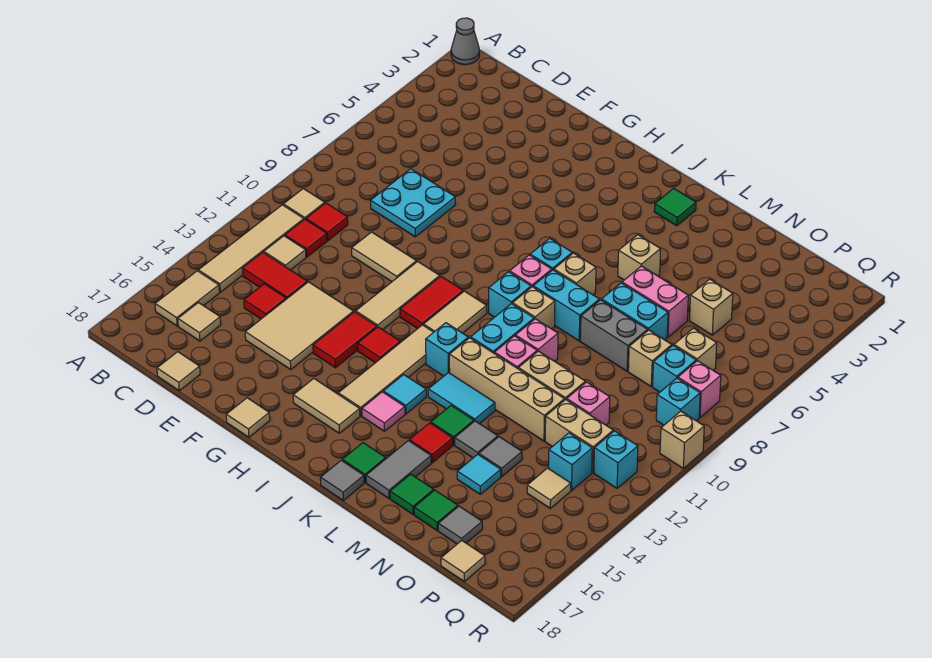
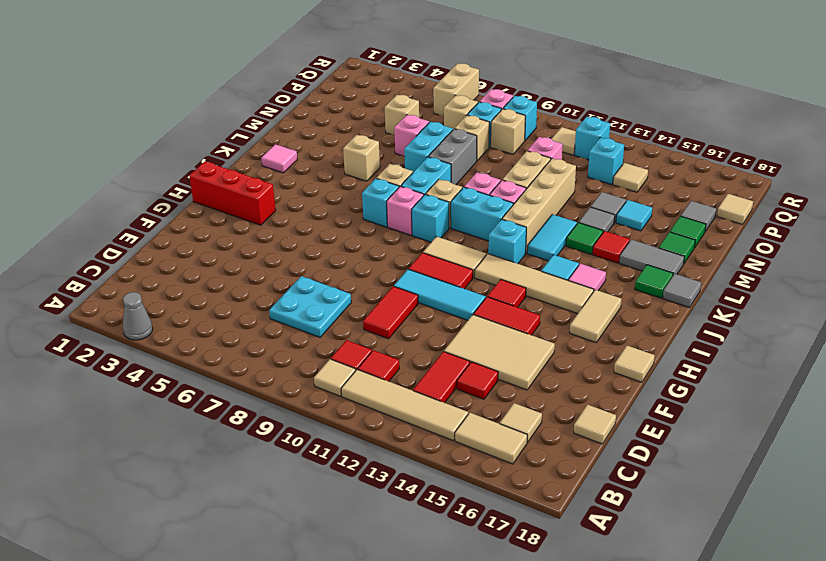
grey 1x1 cone [451,18,479,65] -> grey 1x1 cone moved to [123,292,153,340]
tan 1x1 tile [264,236,306,270] -> tan 1x1 tile moved to [552,127,576,155]
tan 1x2 tile [352,232,417,282] -> red 1x2 tile [363,286,418,339]
tan 1x3 tile [356,261,440,330] -> cyan 1x3 tile [394,269,486,320]
none -> red 1x3 brick [189,162,276,225]
green 1x1 tile [654,188,696,226] -> pink 1x1 tile [261,144,297,173]
pink 1x2 brick [622,266,688,337] -> pink 1x1 brick [394,115,429,156]
tan 1x2 brick [545,400,613,472] -> tan 1x2 brick moved to [433,63,479,116]
tan 1x1 brick [660,411,704,468] -> tan 1x1 brick moved to [491,109,525,154]

